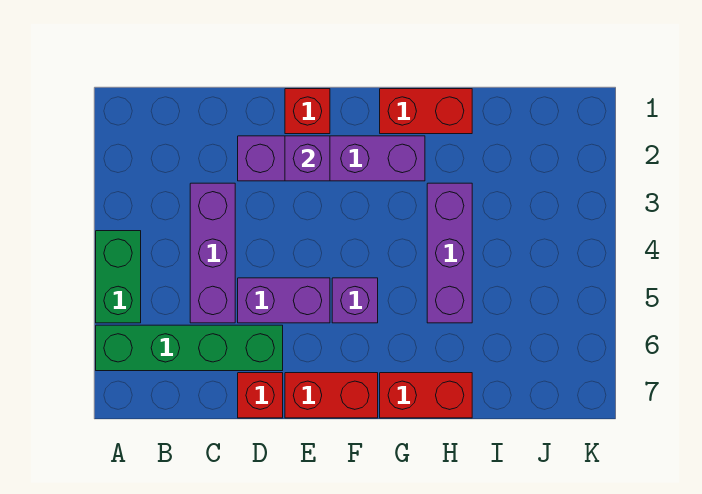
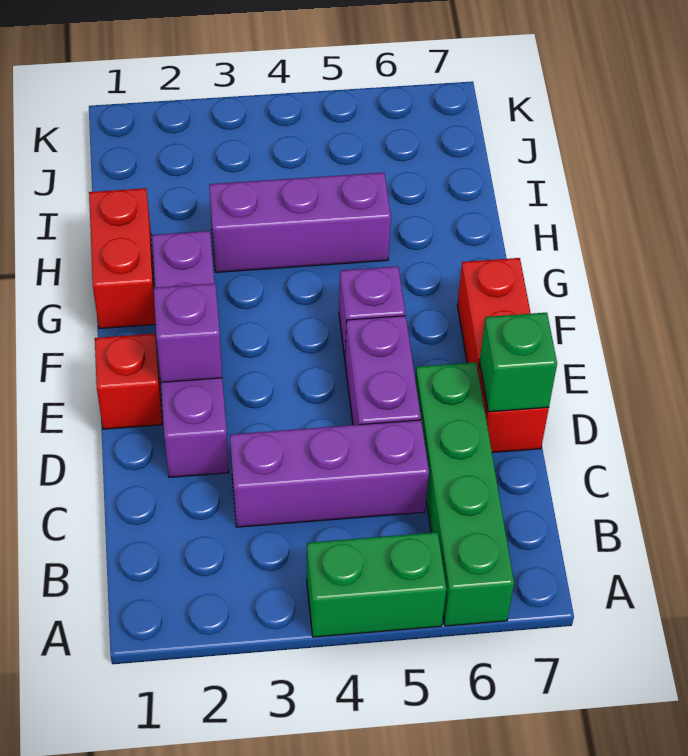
none -> green 1x1 brick [479,313,557,412]
red 1x2 brick [380,373,472,418] -> none

